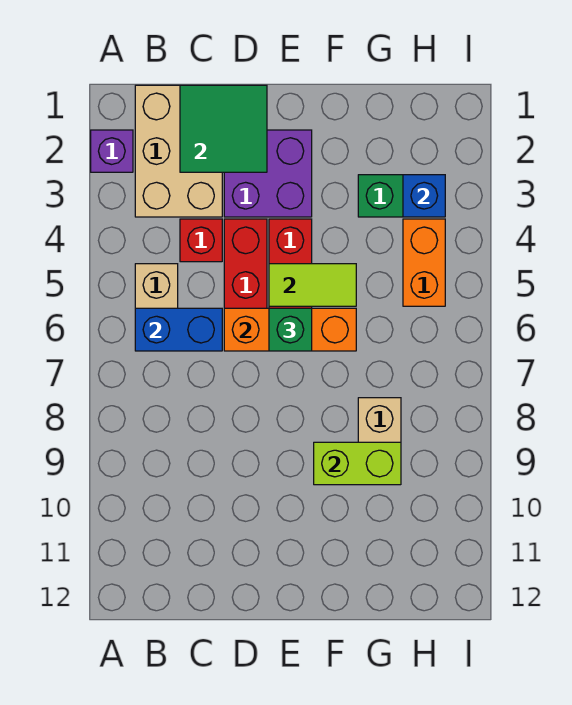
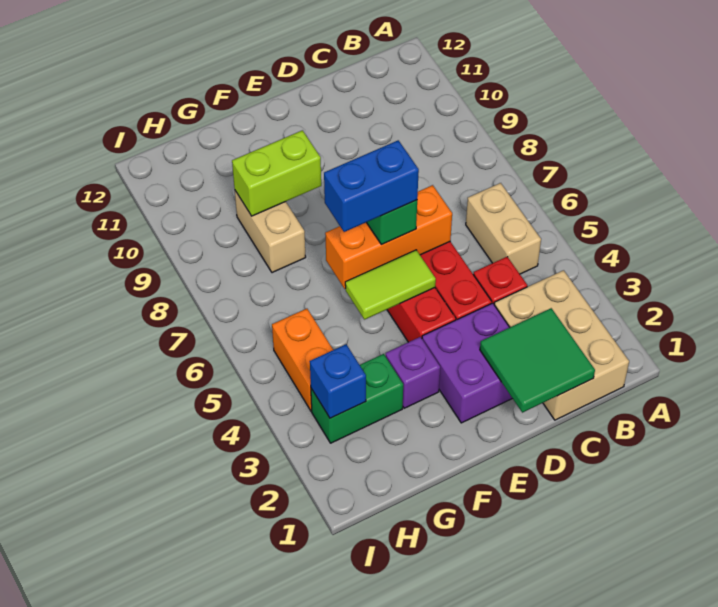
purple 1x1 brick [91,130,133,172] -> purple 1x1 brick moved to [385,337,440,408]
blue 1x2 brick [135,308,222,351] -> blue 1x2 brick moved to [324,140,419,232]

